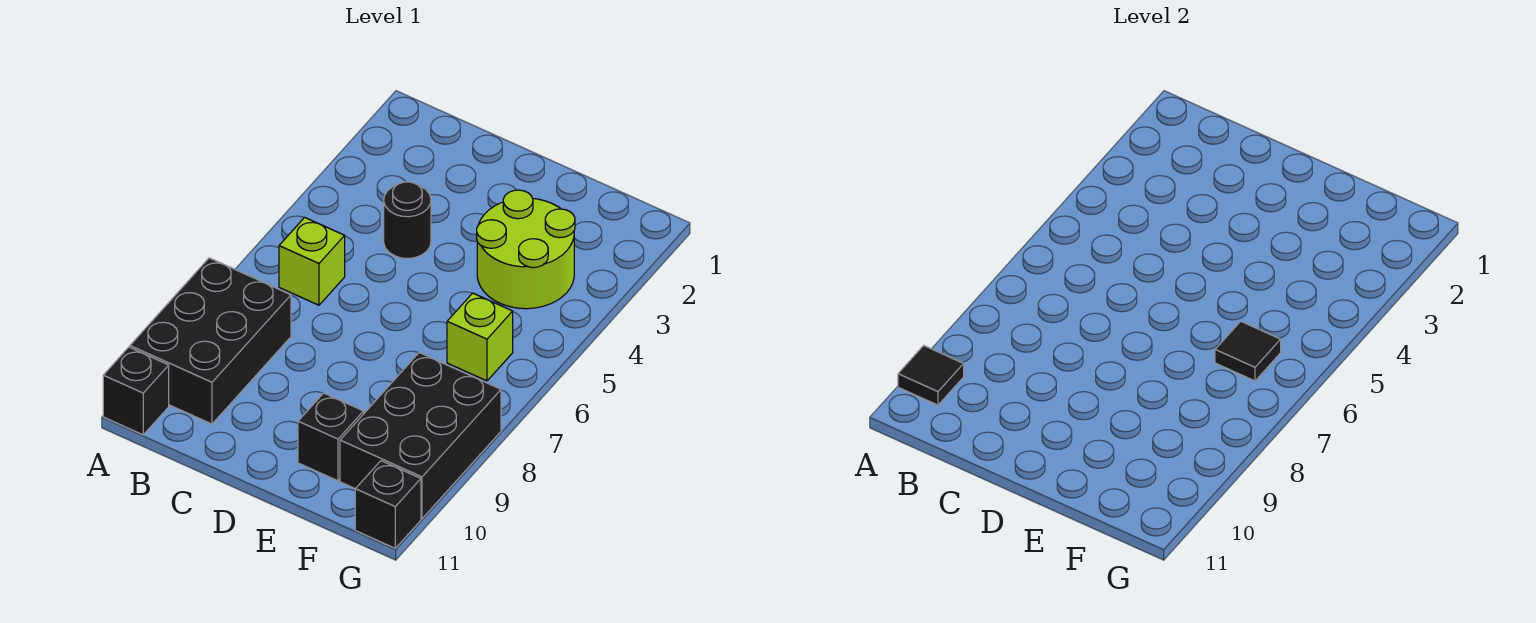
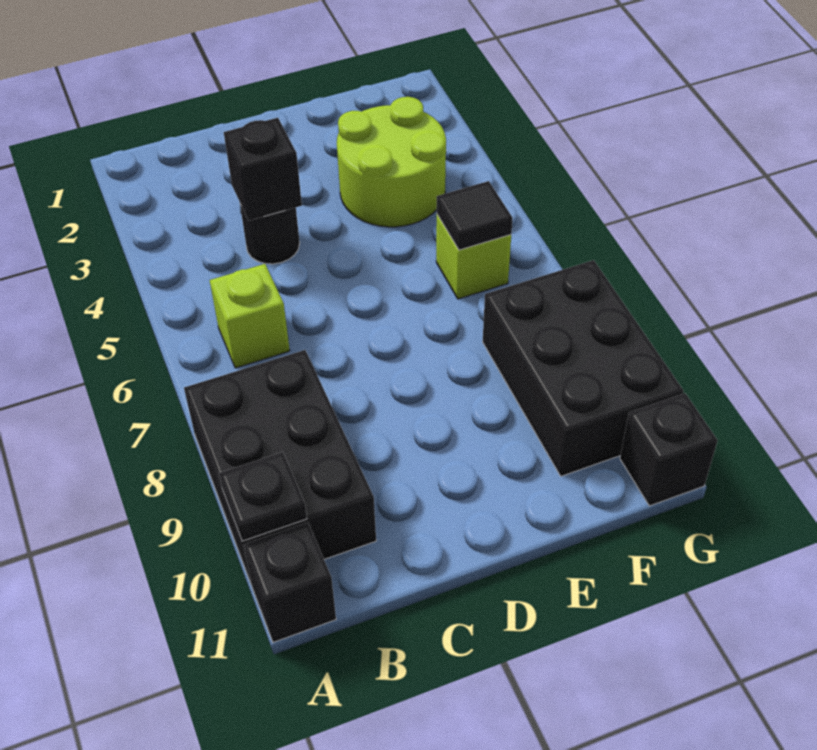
black 1x1 tile [898,346,964,405] -> black 1x1 plate [219,452,307,541]
black 1x1 brick [298,393,364,481] -> black 1x1 brick moved to [224,118,302,221]

